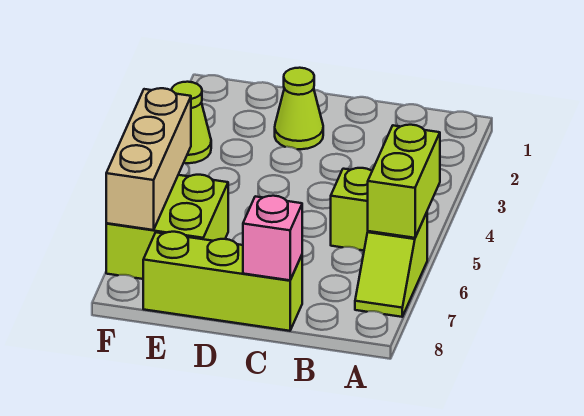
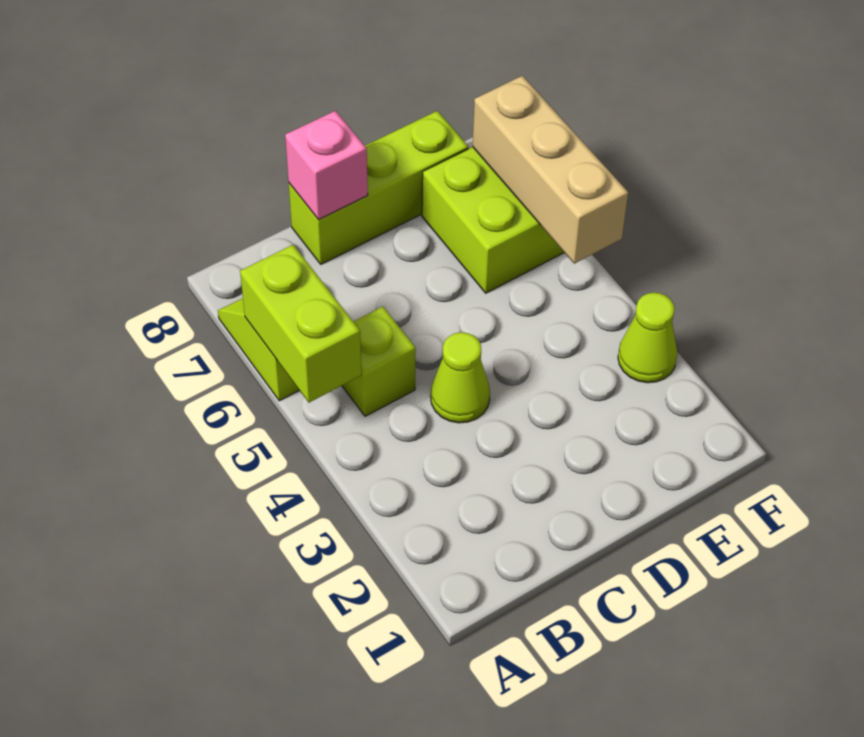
lime 1x1 cone [275,68,323,149] -> lime 1x1 cone moved to [431,332,490,423]

